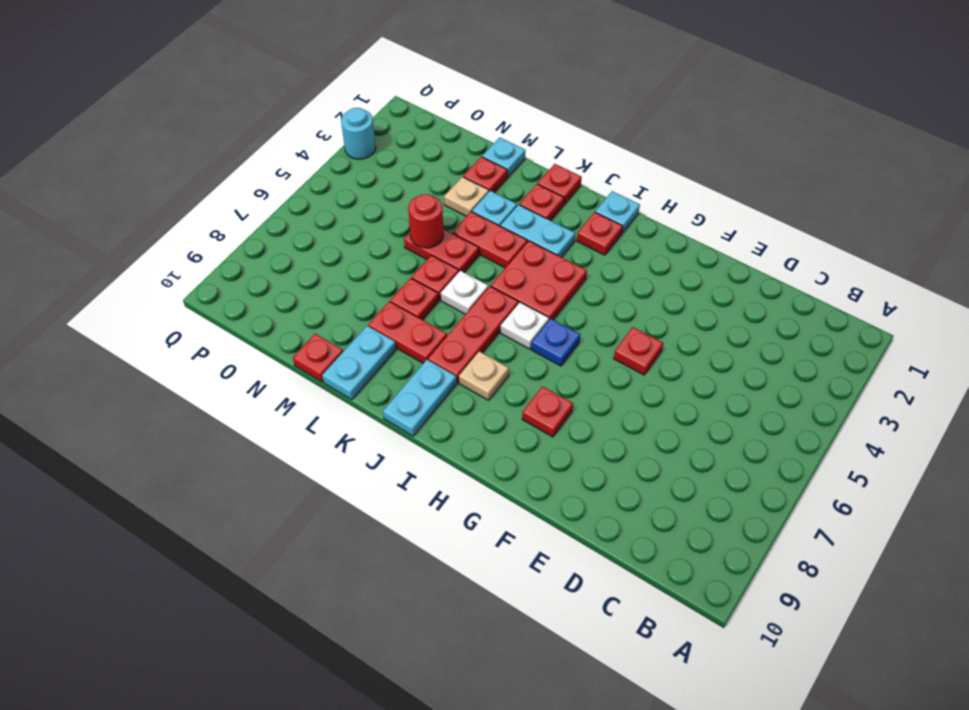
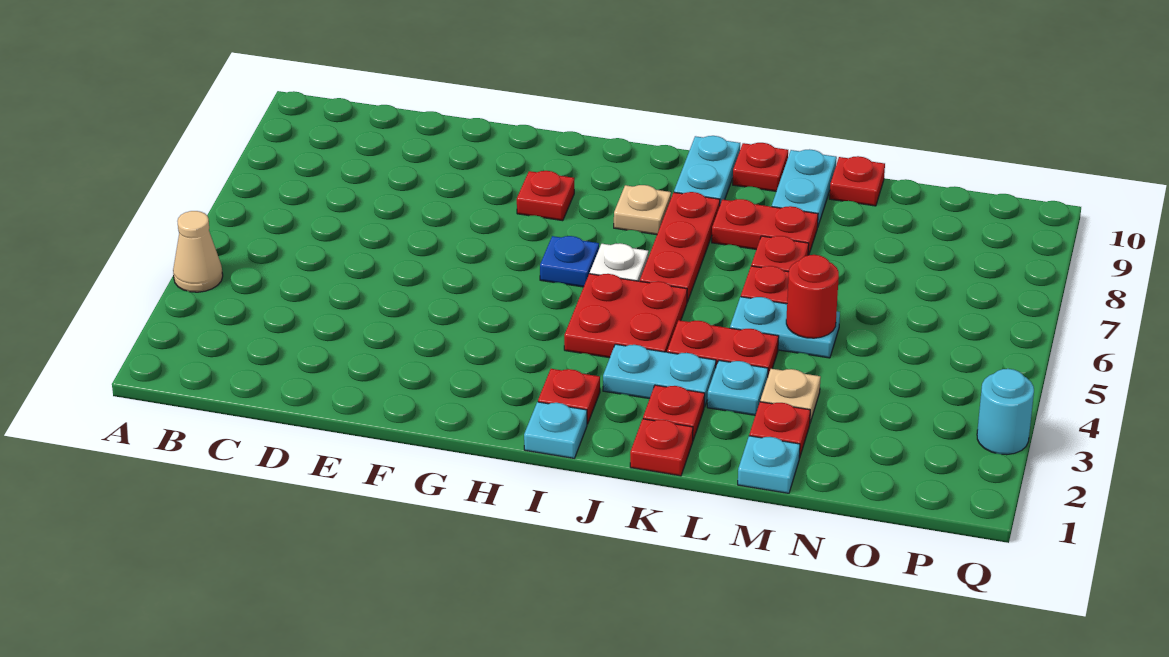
none -> tan 1x1 cone [173,211,223,292]
red 1x1 plate [614,327,663,375] -> red 1x1 plate moved to [733,143,788,191]
white 1x1 plate [441,271,488,314] -> none
red 1x2 plate [404,229,479,272] -> cyan 1x2 plate [730,297,840,358]

